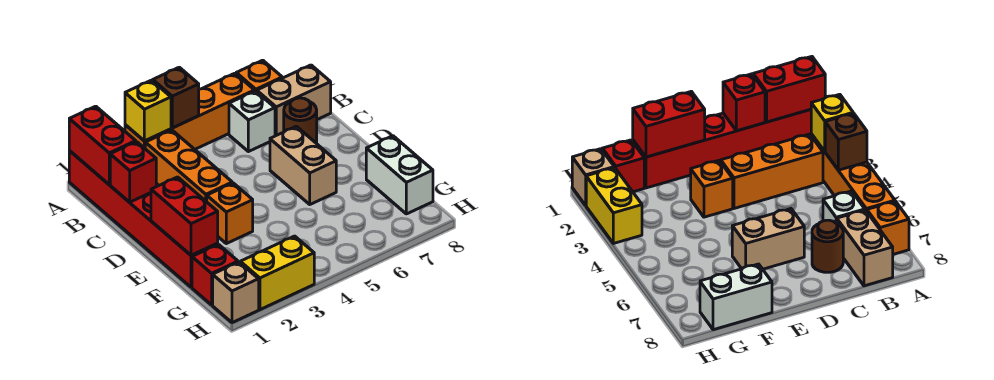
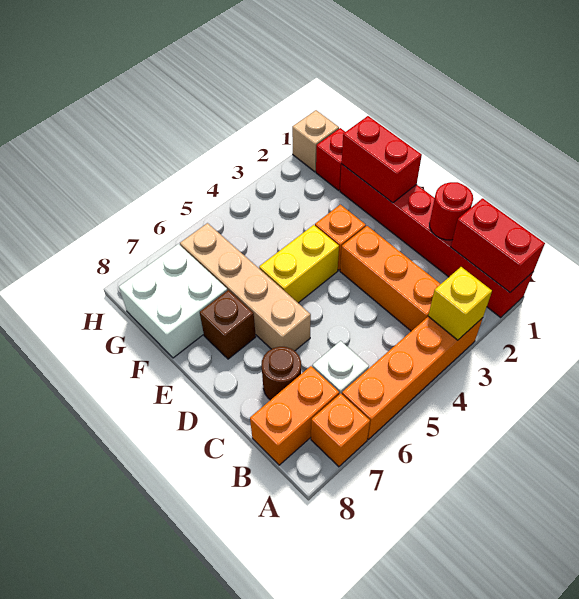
brown 1x1 brick [153,67,199,128] -> brown 1x1 brick moved to [200,290,256,359]
tan 1x2 brick [257,65,331,136] -> orange 1x2 brick [250,366,339,465]
red 1x1 brick [110,142,156,202] -> red 1x1 round brick [430,182,473,240]
tan 1x2 brick [270,126,336,204] -> tan 1x4 brick [180,223,311,351]
white 1x2 brick [366,136,433,214] -> white 2x2 brick [119,244,227,358]
yellow 1x2 brick [240,236,314,310] -> yellow 1x2 brick moved to [259,225,339,303]

